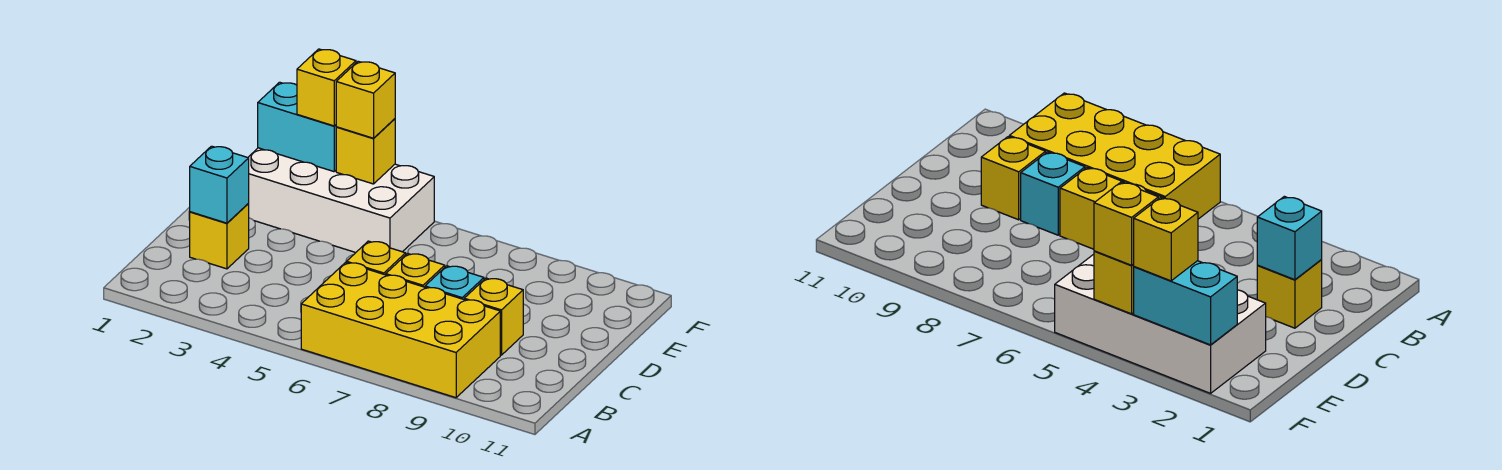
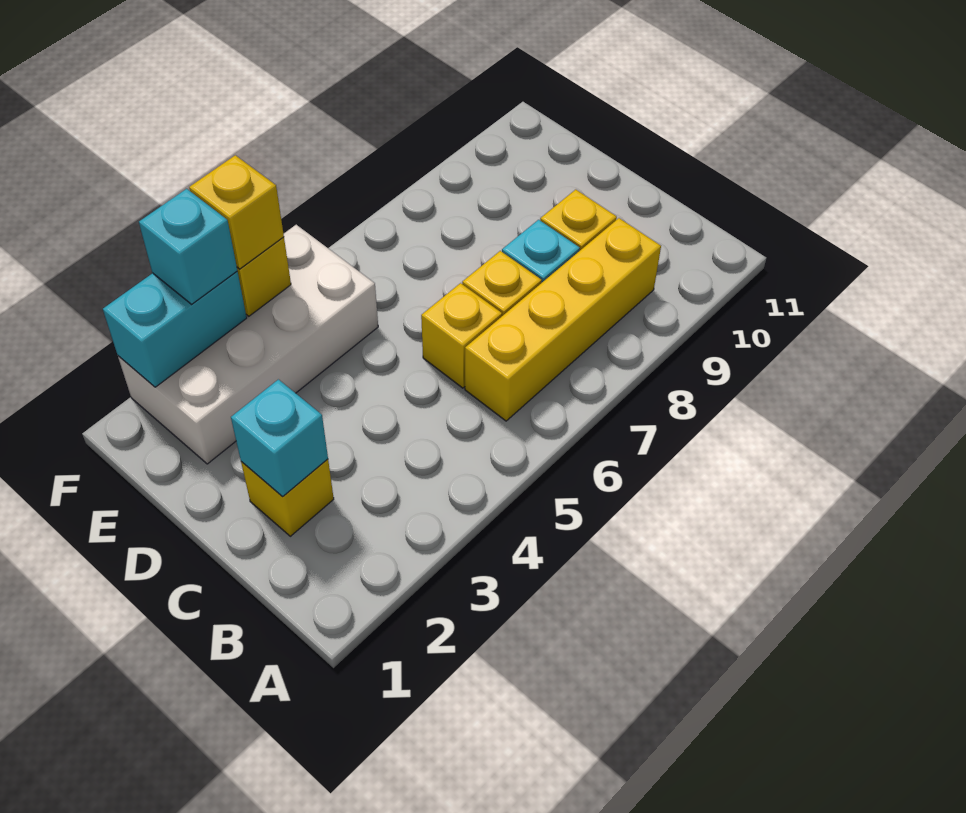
yellow 2x4 brick [301,262,500,398] -> yellow 1x4 brick [465,218,661,421]
yellow 1x1 brick [297,49,356,126] -> cyan 1x1 brick [139,189,237,304]

